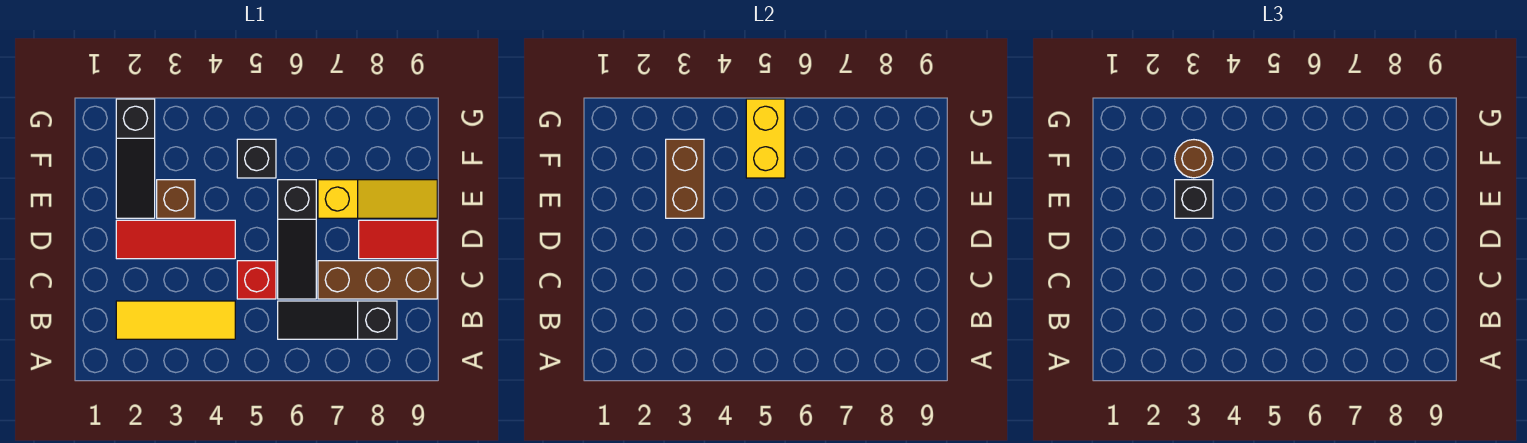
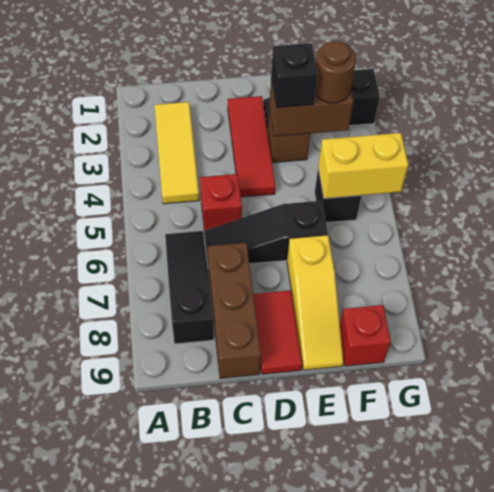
none -> red 1x1 brick [340,305,391,366]

